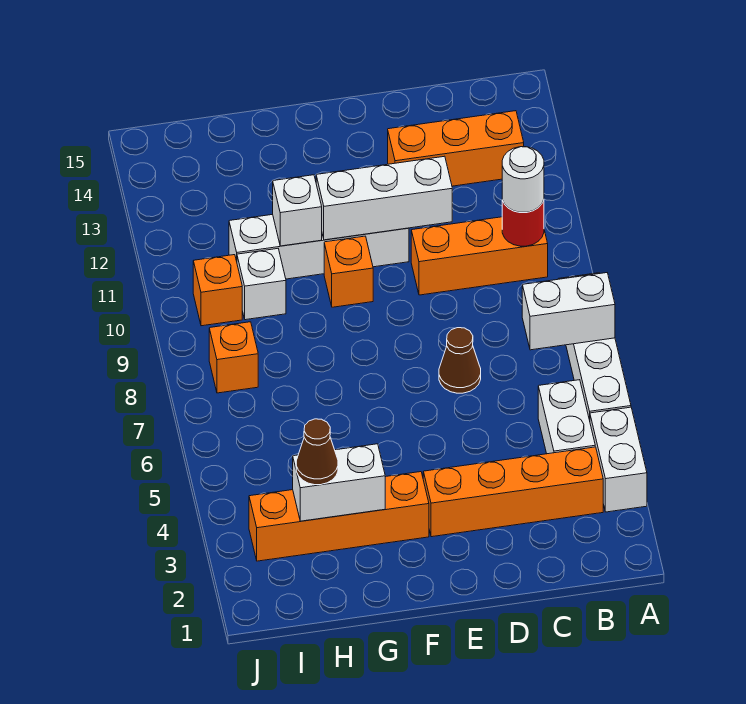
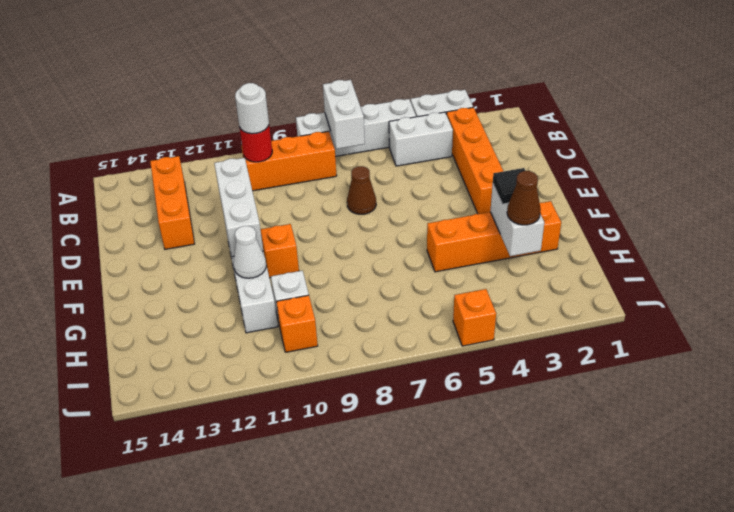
orange 1x3 brick [411,217,548,295] -> orange 1x3 brick turned to [241,131,337,191]
orange 1x4 brick [249,472,429,561] -> orange 1x4 brick turned to [427,201,561,272]
none -> black 1x1 tile [493,168,525,204]
white 1x1 brick [273,175,322,246] -> white 1x1 cone [234,226,266,278]
orange 1x1 brick [209,322,258,393] -> orange 1x1 brick moved to [453,289,496,346]

